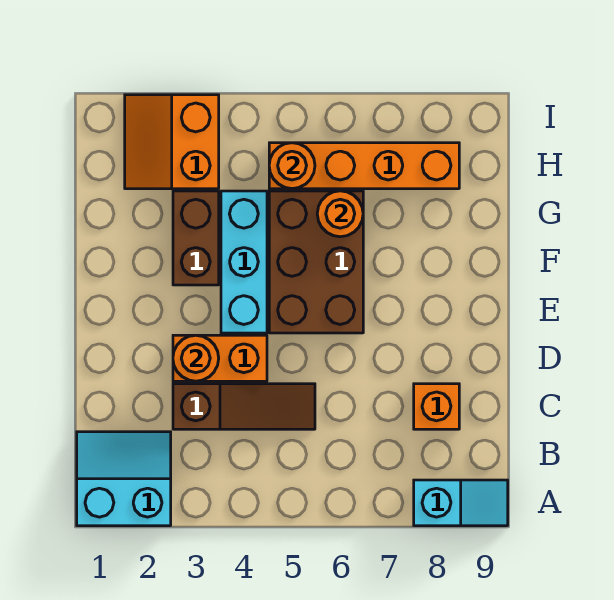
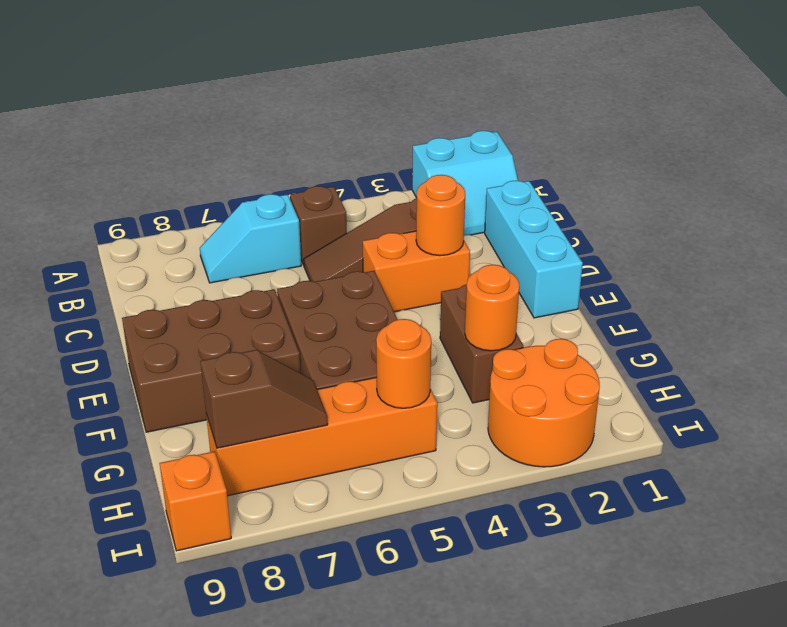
cyan 1x2 slope [414,480,508,526] -> cyan 1x2 slope moved to [200,194,301,283]
none -> brown 1x1 brick [290,186,347,265]
orange 1x1 brick [414,384,459,429] -> orange 1x1 brick moved to [160,451,231,551]
cyan 1x3 brick [221,191,267,333] -> cyan 1x3 brick moved to [485,181,583,318]
none -> brown 2x3 brick [122,289,301,432]
orange 1x1 round brick [317,191,363,237] -> orange 1x1 round brick moved to [465,265,519,351]
orange 2x2 slope [125,95,219,189] -> orange 2x2 round brick [488,339,600,467]
none -> brown 1x2 slope [201,350,328,448]

